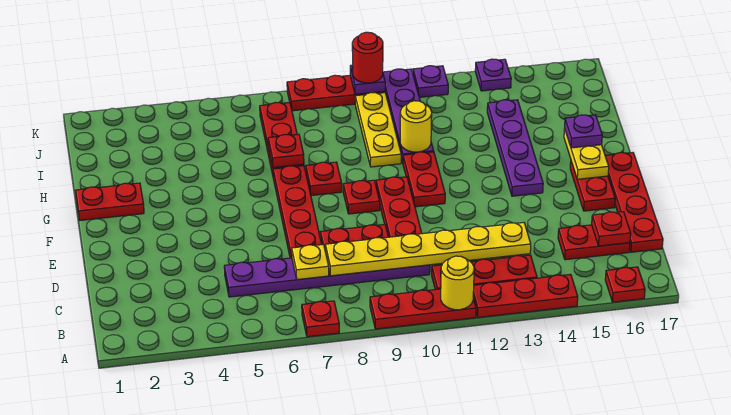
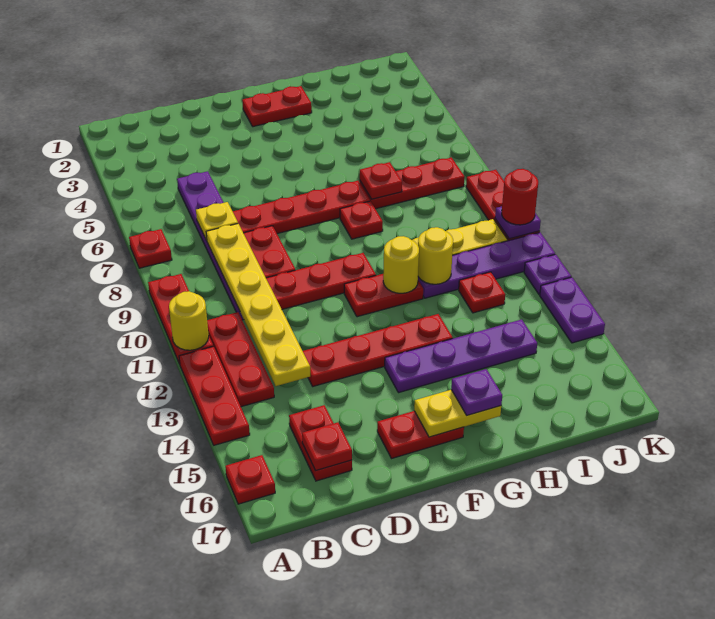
red 1x4 plate [605,153,663,252] -> red 1x4 plate moved to [303,314,453,386]
red 1x1 plate [343,180,380,214] -> red 1x1 plate moved to [459,272,505,313]
red 1x2 plate [76,183,144,220] -> red 1x2 plate turned to [242,86,312,127]
none -> yellow 1x1 round brick [383,236,419,293]
purple 1x1 plate [475,59,511,91] -> purple 1x2 plate [540,277,605,343]

